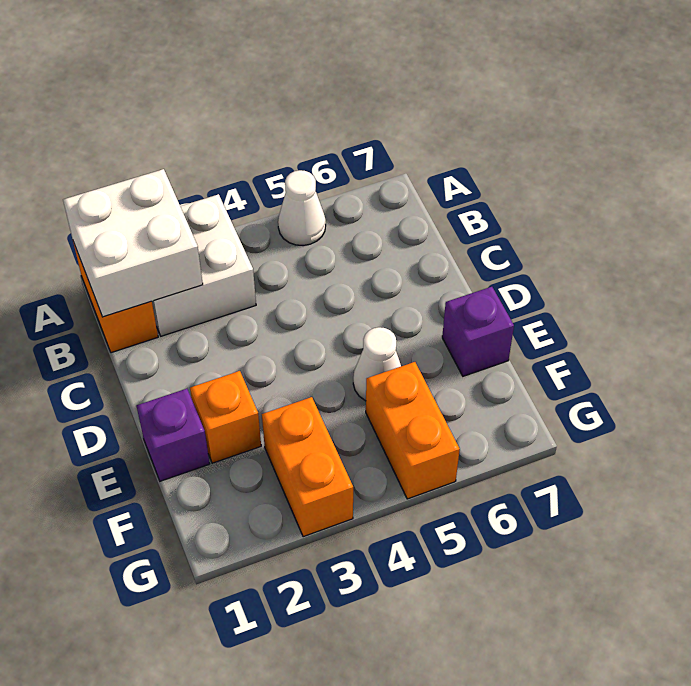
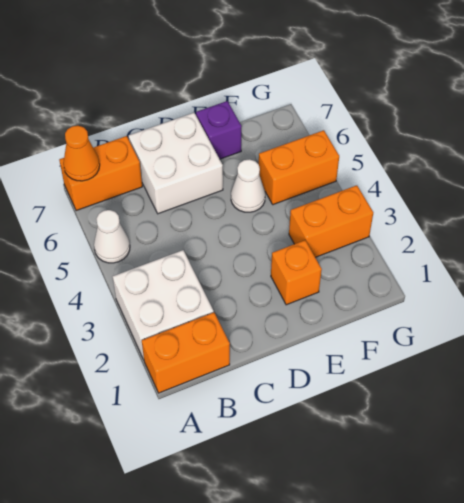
white 2x2 brick [63,169,203,317] -> white 2x2 brick moved to [129,113,223,214]
none -> orange 1x2 brick [59,136,142,211]
none -> orange 1x1 cone [63,126,100,181]
purple 1x1 brick [137,389,210,481] -> none

